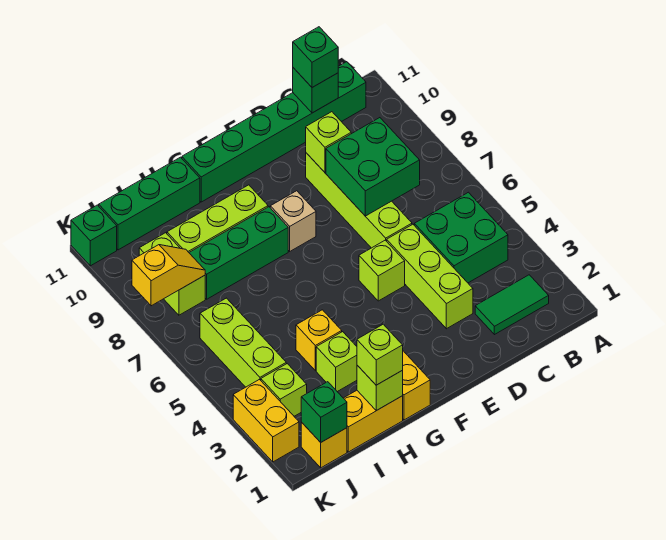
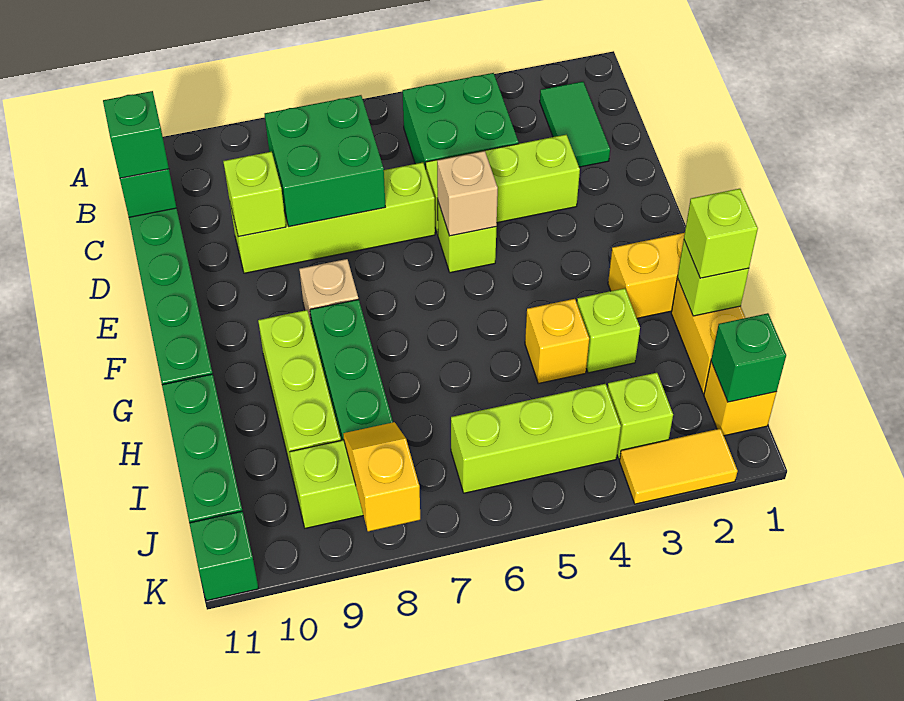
none -> tan 1x1 brick [437,151,498,236]
yellow 1x2 brick [233,380,299,462] -> yellow 1x2 tile [620,428,738,504]

